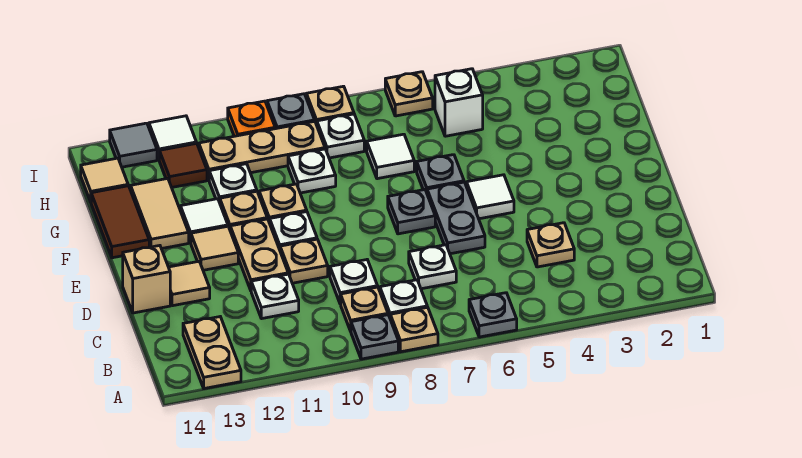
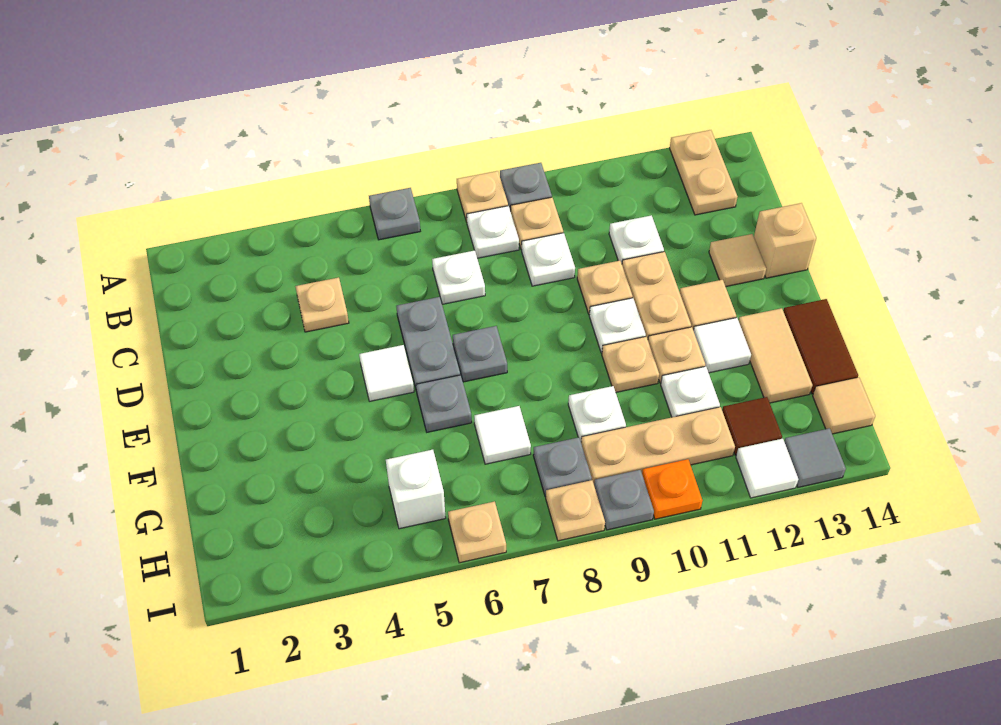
white 1x1 plate [317,114,364,158] -> grey 1x1 plate [533,437,592,497]

